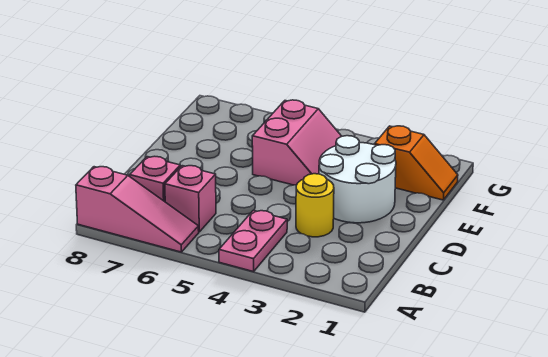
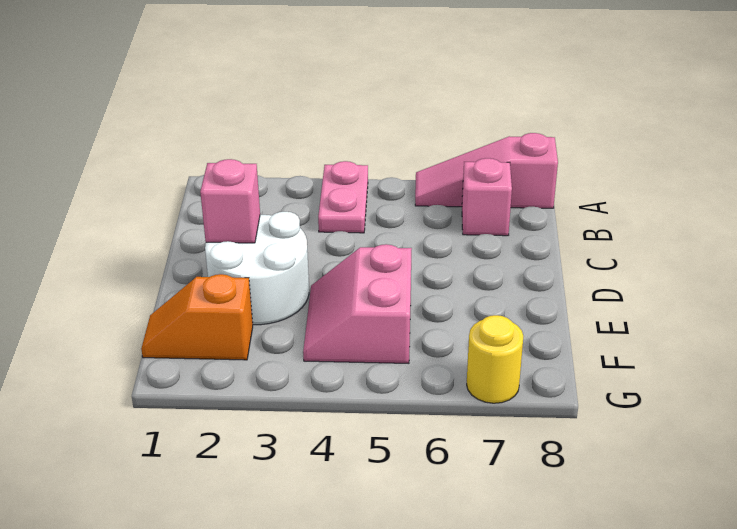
pink 1x1 brick [165,166,216,232] -> pink 1x1 brick moved to [200,159,260,243]
yellow 1x1 round brick [296,174,334,237] -> yellow 1x1 round brick moved to [467,315,523,403]

